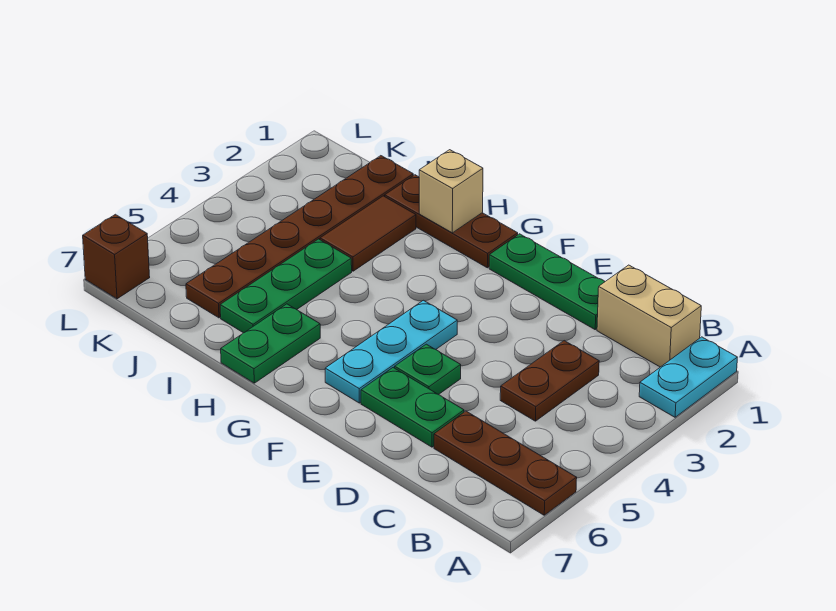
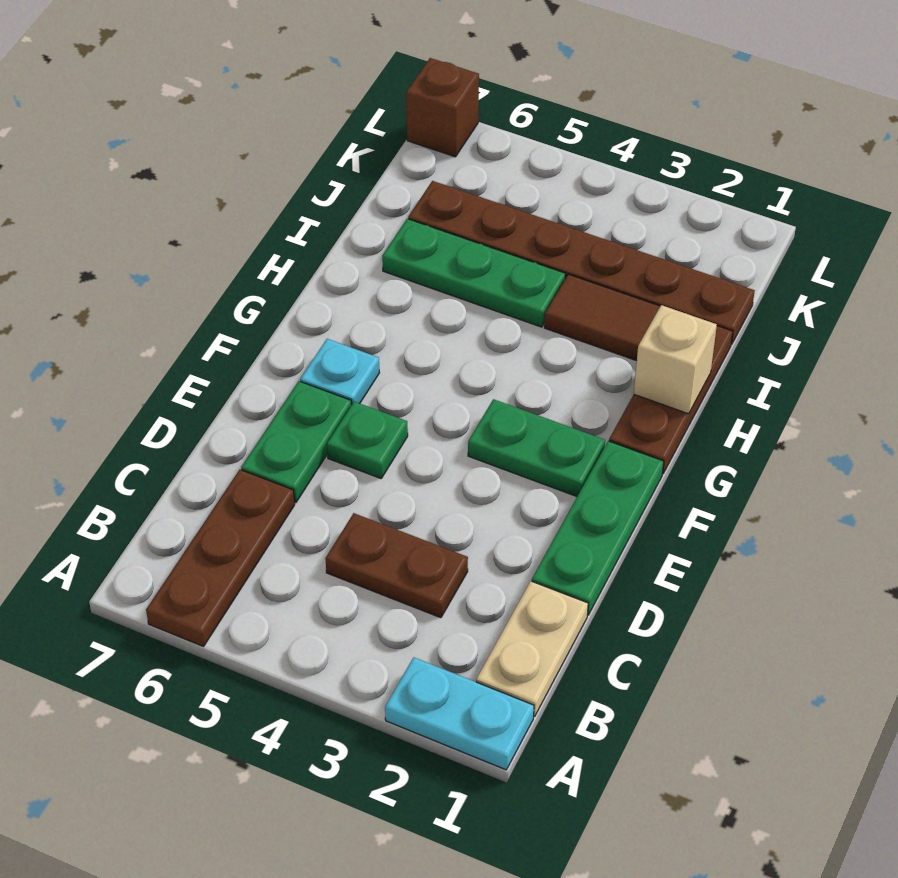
tan 1x2 brick [597,265,701,367] -> tan 1x2 plate [476,581,588,717]
cyan 1x3 plate [325,300,457,403] -> cyan 1x1 plate [300,339,379,404]
green 1x2 plate [221,304,320,383] -> green 1x2 plate moved to [468,399,605,496]

